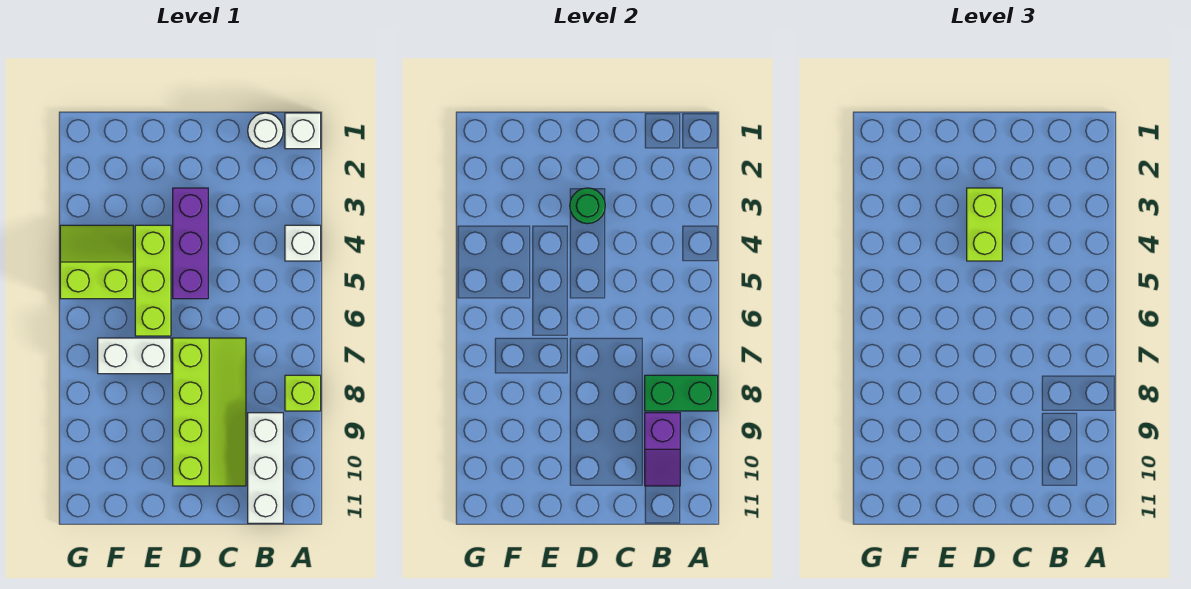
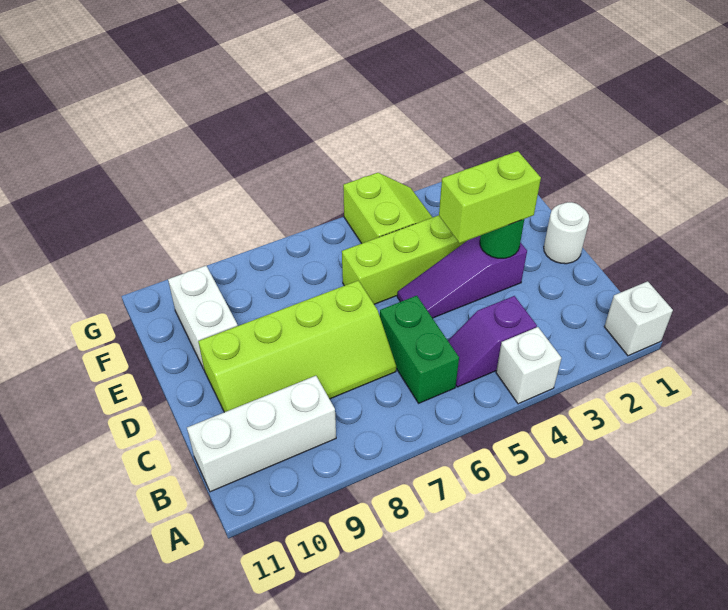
lime 1x1 brick [285,375,321,411] -> none
green 1x2 brick [645,375,718,411] -> green 1x2 brick moved to [380,296,459,403]
white 1x1 round brick [248,113,283,149] -> white 1x1 round brick moved to [544,202,589,264]
purple 1x2 slope [645,413,680,486] -> purple 1x2 slope moved to [448,296,537,387]
purple 1x3 brick [173,188,208,299] -> purple 1x3 slope [397,236,527,318]
white 1x2 brick [98,338,171,374] -> white 1x2 brick moved to [168,266,238,369]

